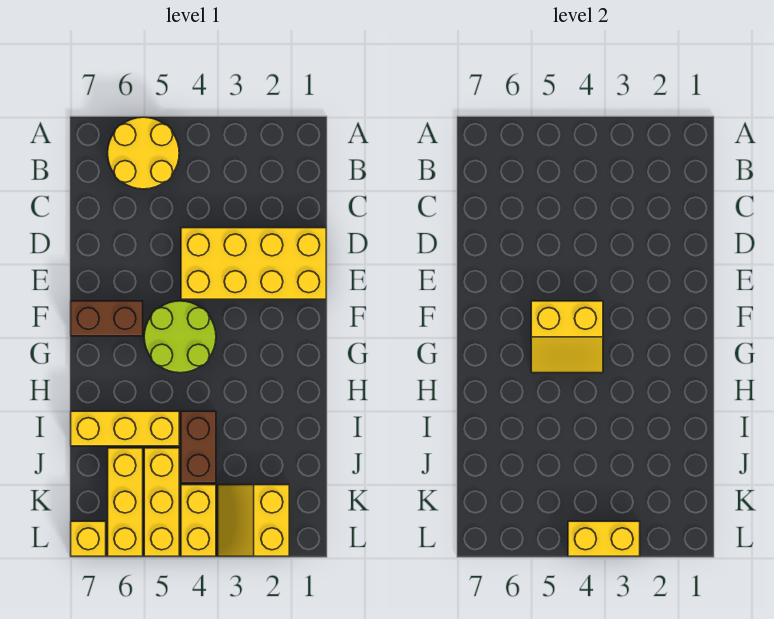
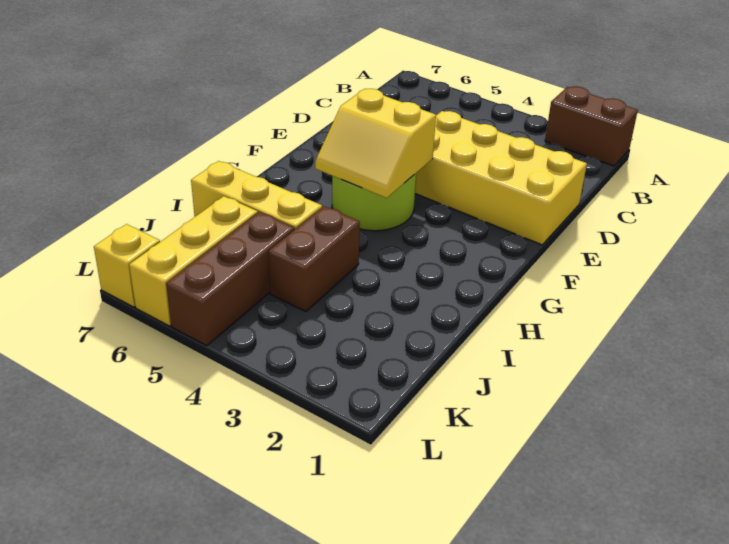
yellow 2x2 round brick [108,117,179,189] -> none
brown 1x2 brick [71,301,143,336] -> brown 1x2 brick moved to [545,86,638,166]
yellow 1x3 brick [144,448,179,556] -> brown 1x3 brick [166,212,295,346]
yellow 2x2 slope [218,485,289,556] -> none
yellow 1x2 brick [181,485,216,556] -> none
yellow 1x2 brick [568,521,640,556] -> none

